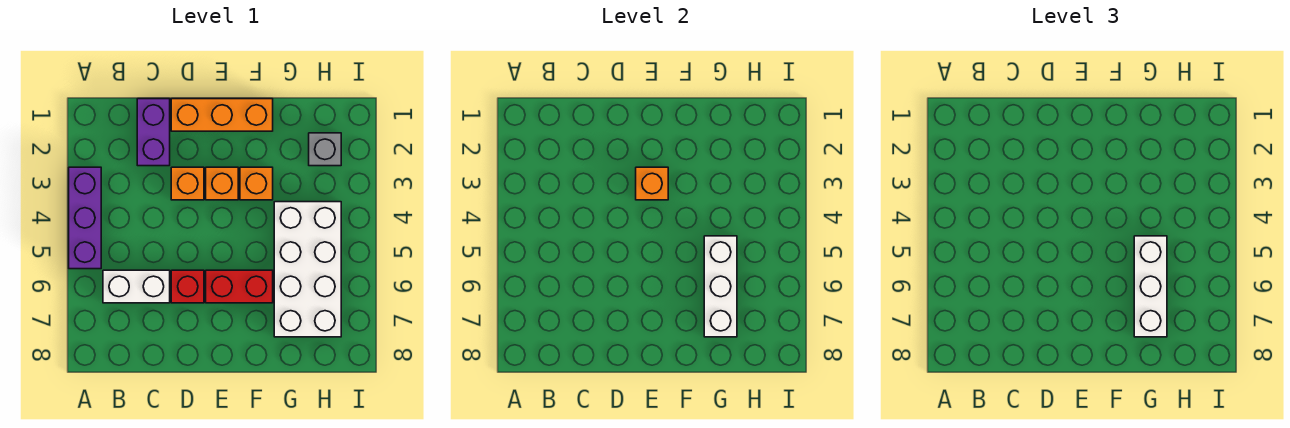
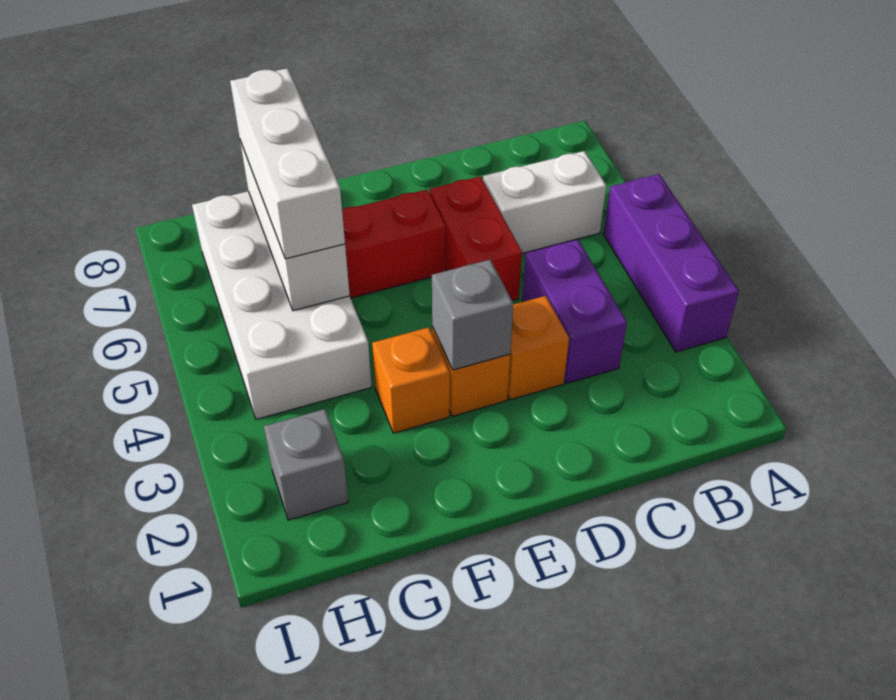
purple 1x2 brick [137,99,170,166] -> purple 1x2 brick moved to [522,239,627,383]
orange 1x3 brick [171,99,273,131] -> none
red 1x1 brick [171,270,204,303] -> red 1x2 brick [430,176,522,301]
orange 1x1 brick [636,167,668,200] -> grey 1x1 brick [432,260,513,370]

